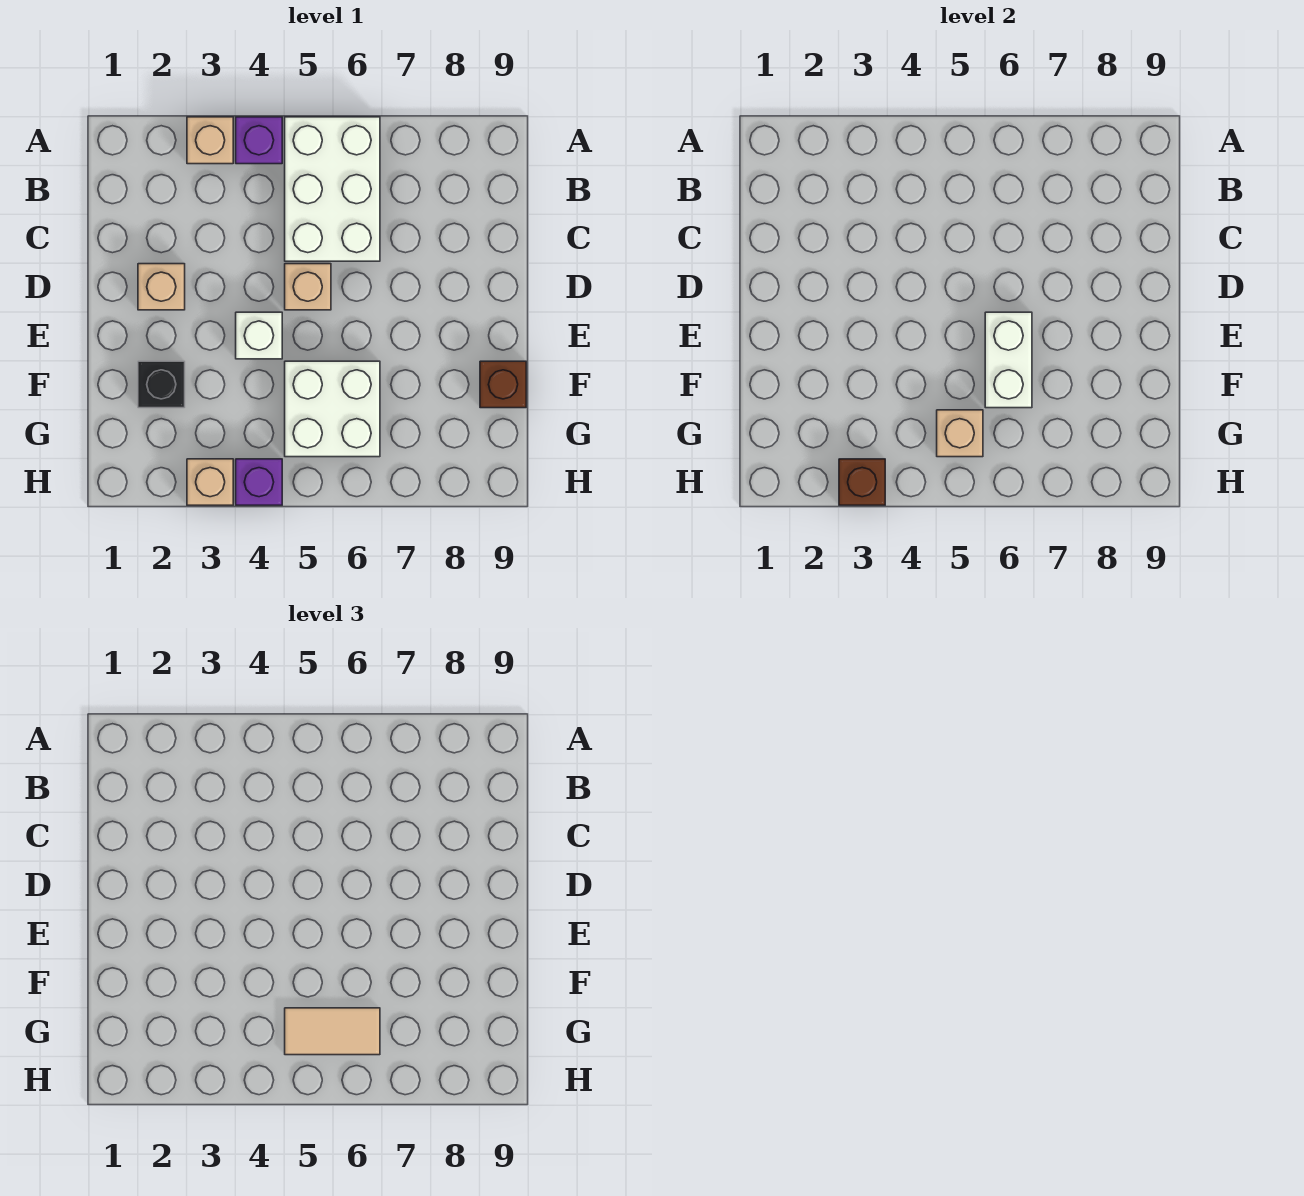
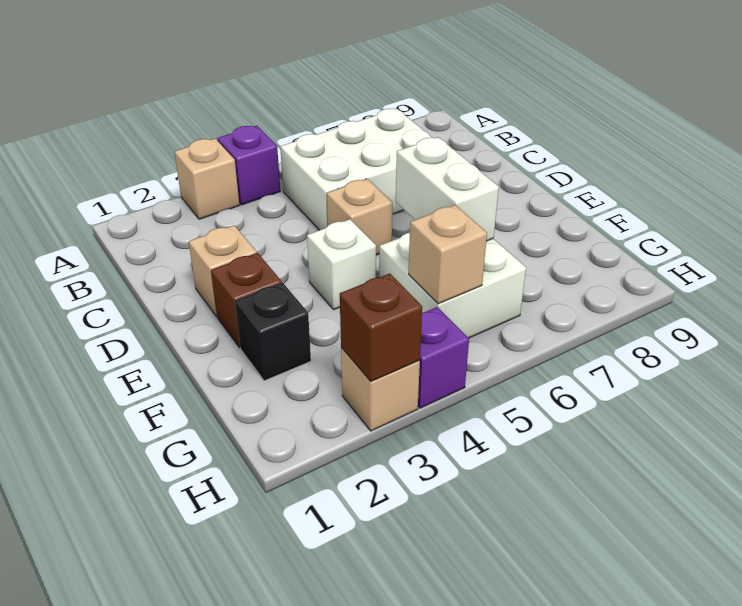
white 2x3 brick [285,117,380,261] -> white 2x3 brick turned to [280,109,432,230]
brown 1x1 brick [480,361,526,408] -> brown 1x1 brick moved to [211,253,282,348]
tan 1x2 tile [285,1008,380,1055] -> none

